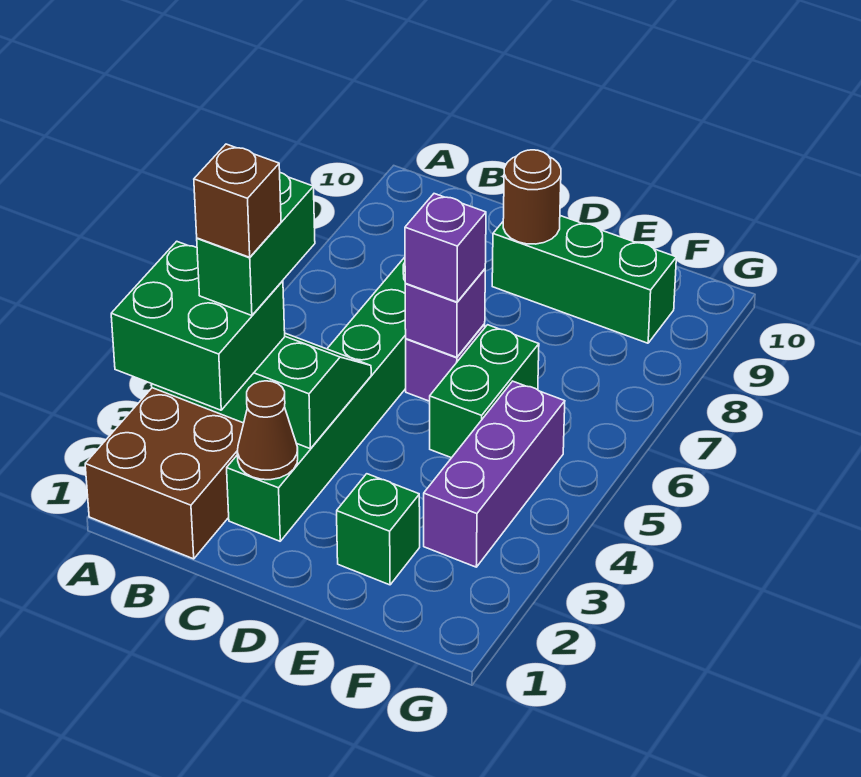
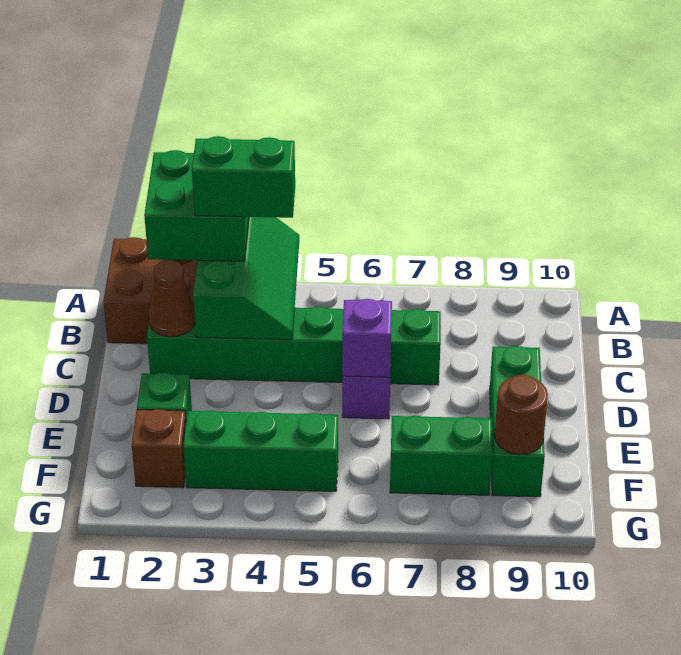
brown 1x1 brick [194,144,281,257] -> brown 1x1 brick moved to [132,409,186,488]
purple 1x1 brick [405,194,486,302] -> none
brown 1x1 round brick [503,150,561,244] -> brown 1x1 round brick moved to [495,375,548,455]
green 1x2 brick [430,325,539,458] -> green 1x2 brick moved to [390,416,492,495]
purple 1x3 brick [424,381,565,567] -> green 1x3 brick [183,410,338,491]

